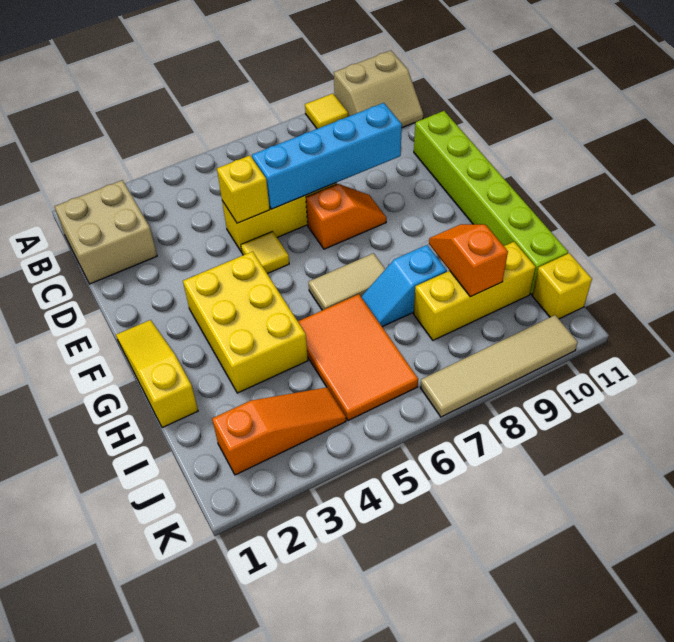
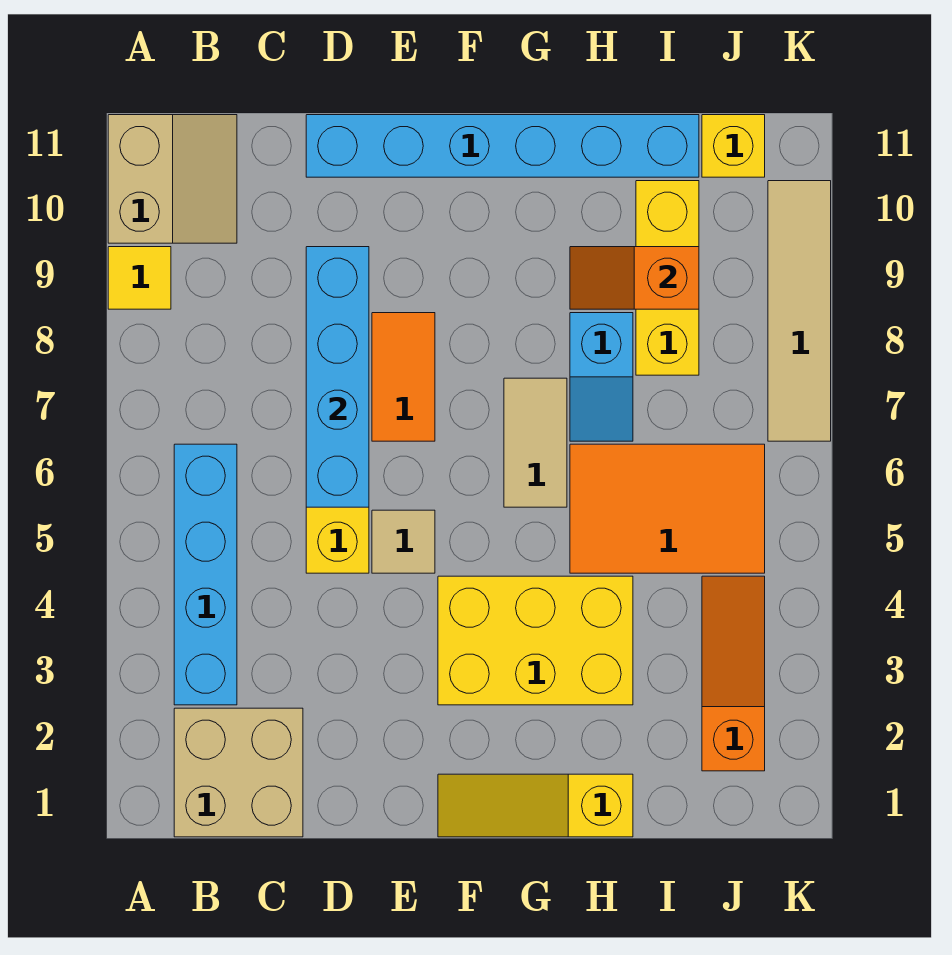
none -> cyan 1x4 brick [174,444,237,705]
yellow 1x1 brick [217,155,270,223] -> none
lime 1x6 brick [414,111,568,294] -> cyan 1x6 brick [306,115,699,177]
yellow 1x1 tile [241,231,289,274] -> tan 1x1 tile [372,510,435,573]
orange 1x2 slope [306,184,386,249] -> orange 1x2 tile [372,313,435,441]

